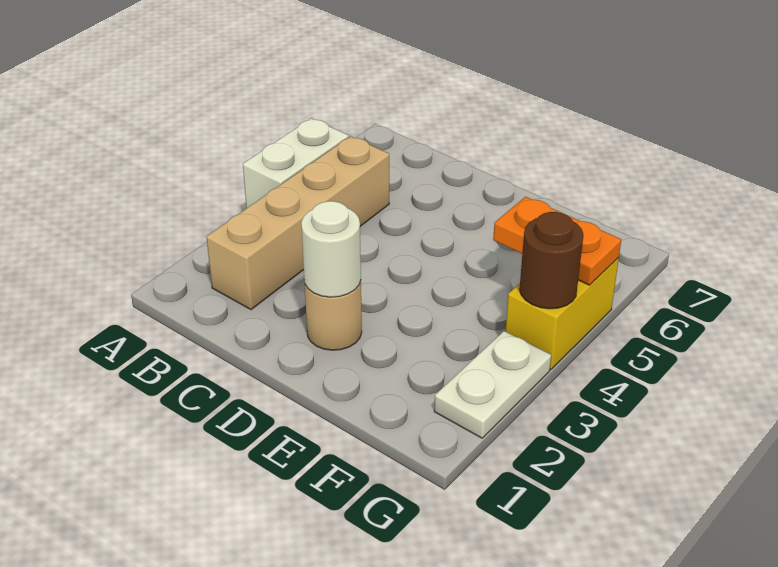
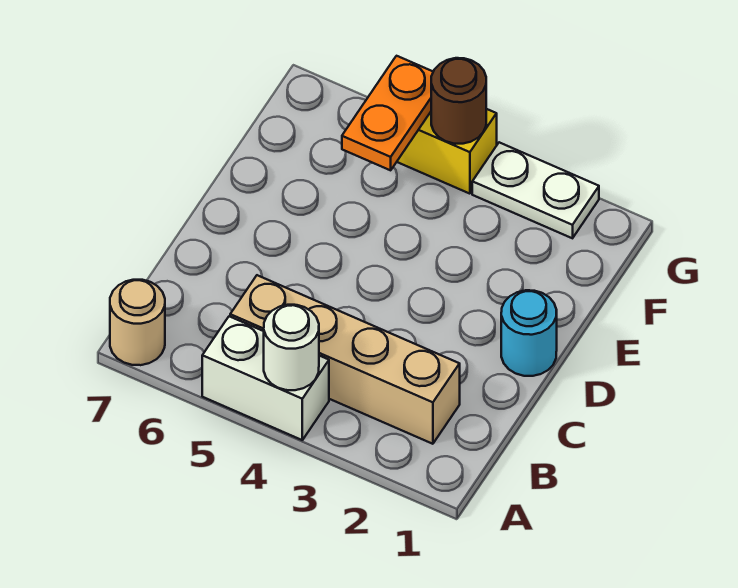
none -> cyan 1x1 round brick [501,290,557,376]
tan 1x1 round brick [304,281,362,350] -> tan 1x1 round brick moved to [110,280,165,365]
white 1x1 round brick [301,201,361,297] -> white 1x1 round brick moved to [264,305,319,390]

